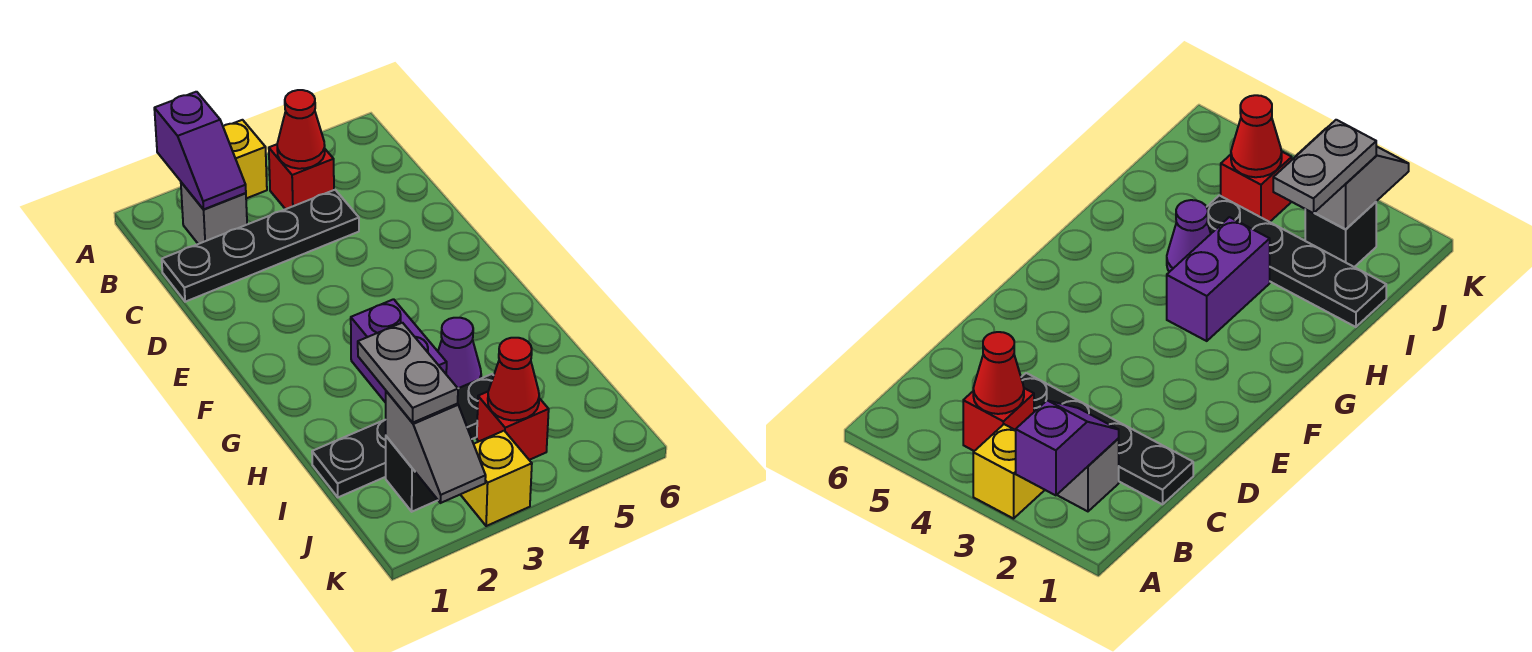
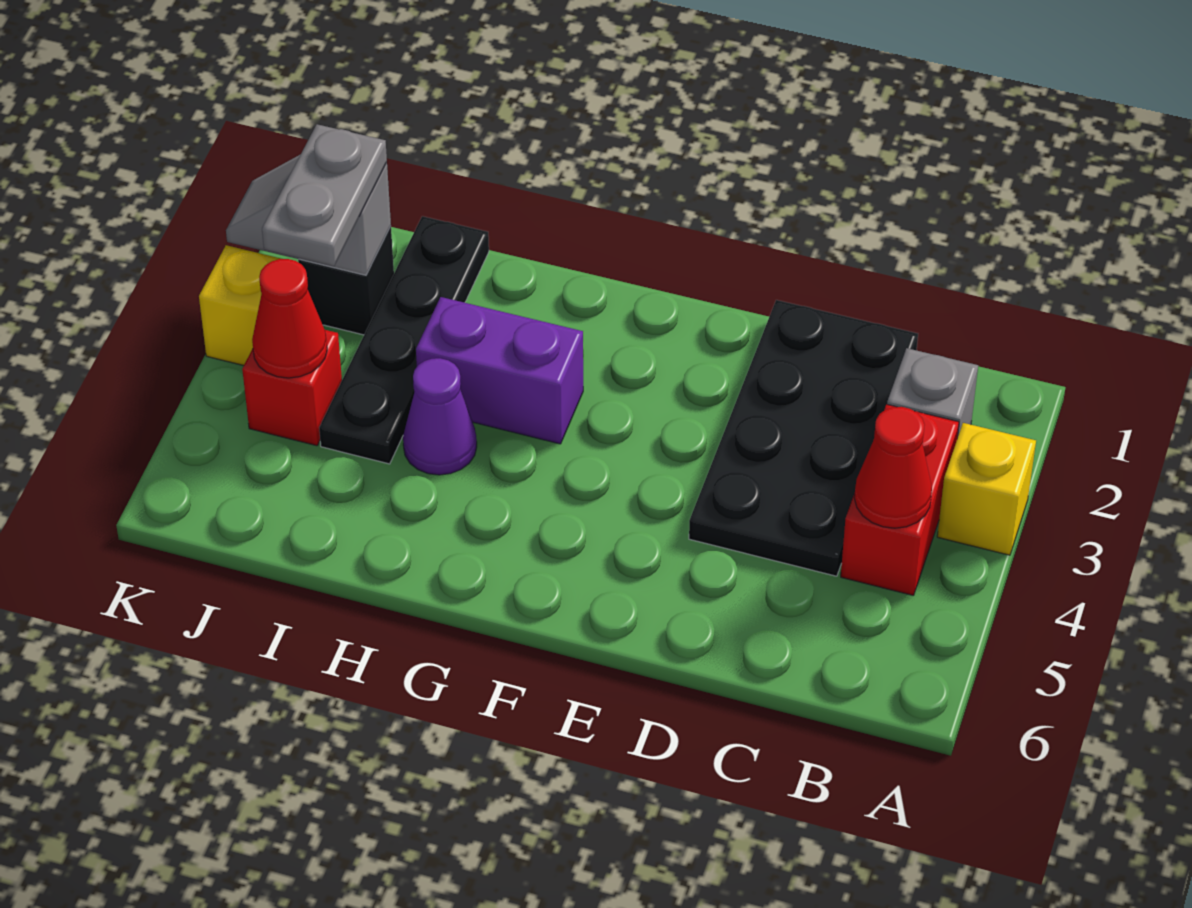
purple 1x2 slope [154,92,246,209] -> none
red 1x1 brick [269,144,334,209] -> red 1x2 brick [841,404,959,595]
black 1x4 plate [162,190,359,302] -> black 2x4 plate [689,300,918,576]
grey 1x2 plate [358,323,458,423] -> grey 1x2 plate turned to [262,124,387,266]

